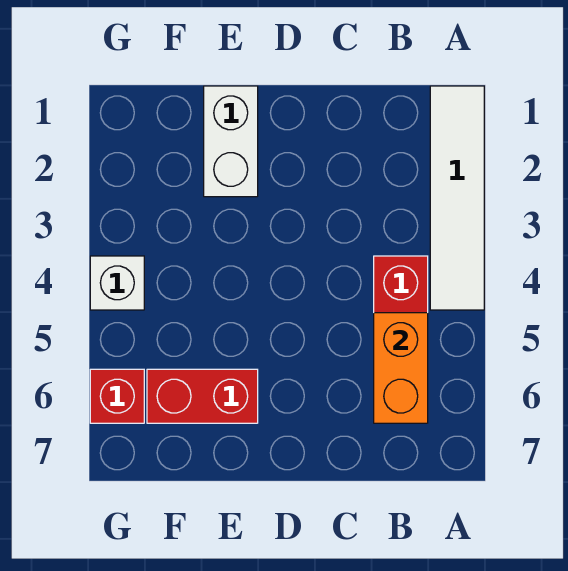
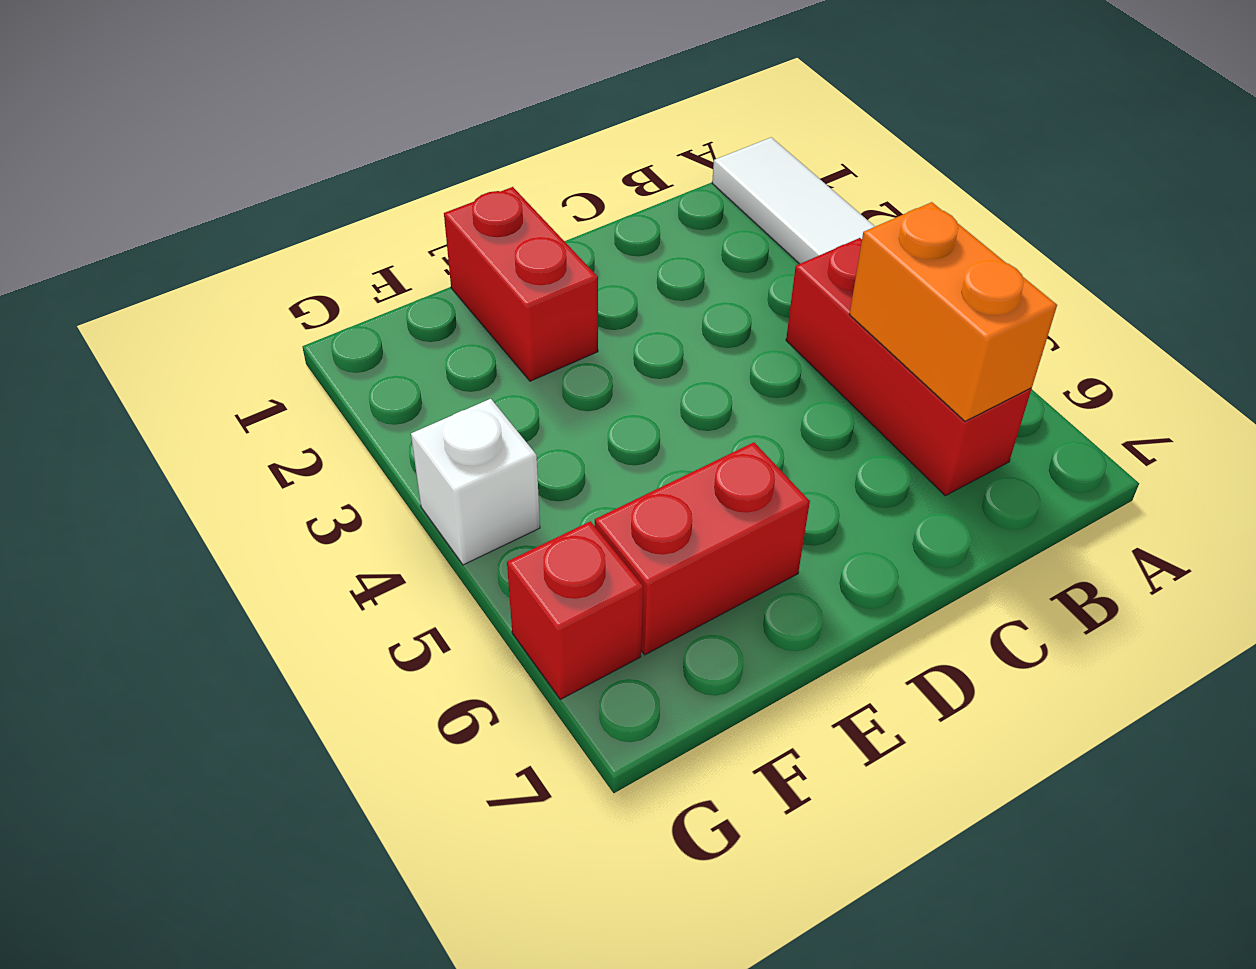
white 1x2 brick [204,86,258,197] -> red 1x2 brick [444,187,598,381]

